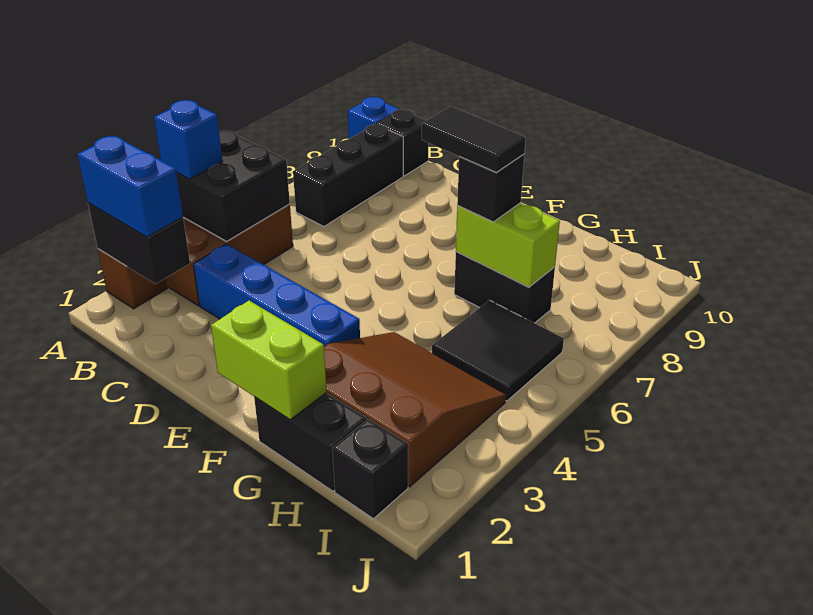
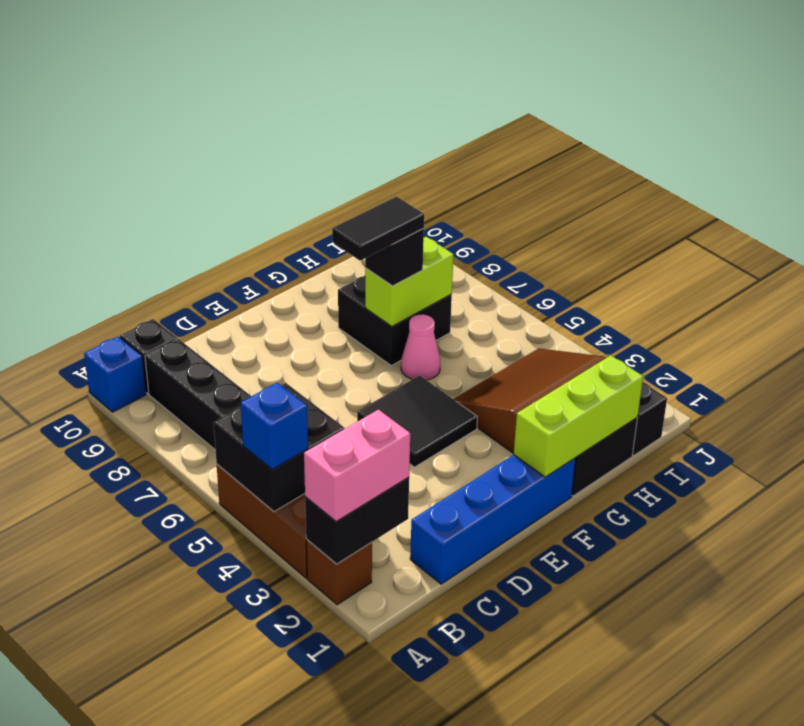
blue 1x2 brick [77,136,183,237] -> pink 1x2 brick [304,410,410,522]
blue 1x4 brick [194,244,360,346] -> blue 1x4 brick moved to [410,455,576,584]
lime 1x2 brick [211,301,327,420] -> lime 1x3 brick [514,356,643,477]
none -> pink 1x1 cone [401,314,440,380]
black 1x2 brick [454,252,555,323] -> black 2x2 brick [338,276,452,366]
black 2x2 tile [432,300,564,401] -> black 2x2 tile moved to [357,376,477,467]

